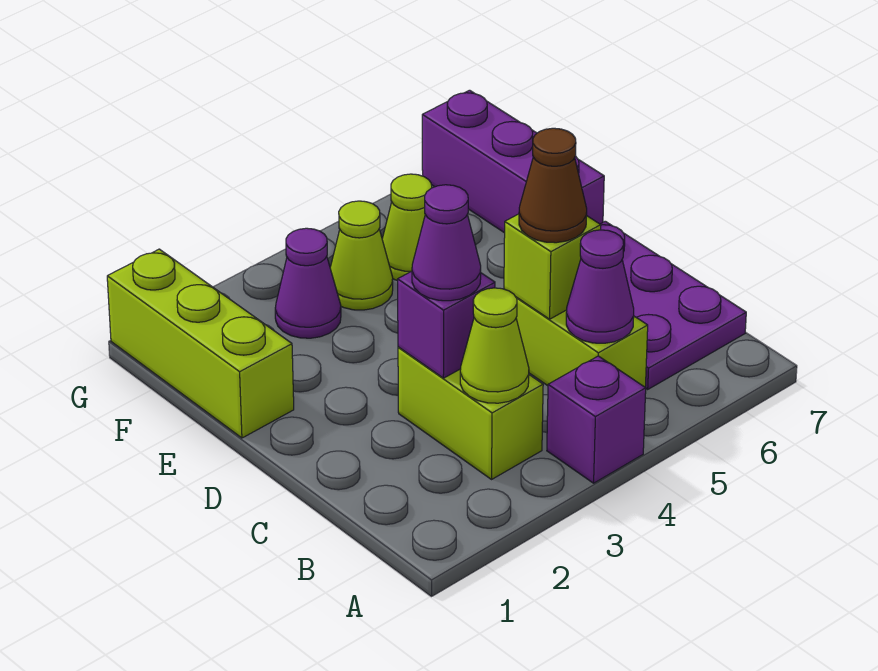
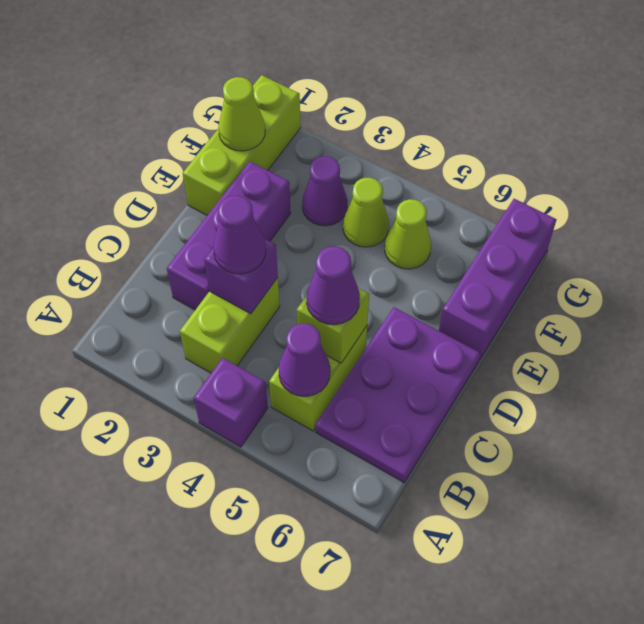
lime 1x1 cone [460,288,529,403] -> lime 1x1 cone moved to [218,77,265,151]
none -> purple 1x3 brick [167,162,291,310]
brown 1x1 cone [519,128,587,243] -> purple 1x1 cone [307,247,360,325]

